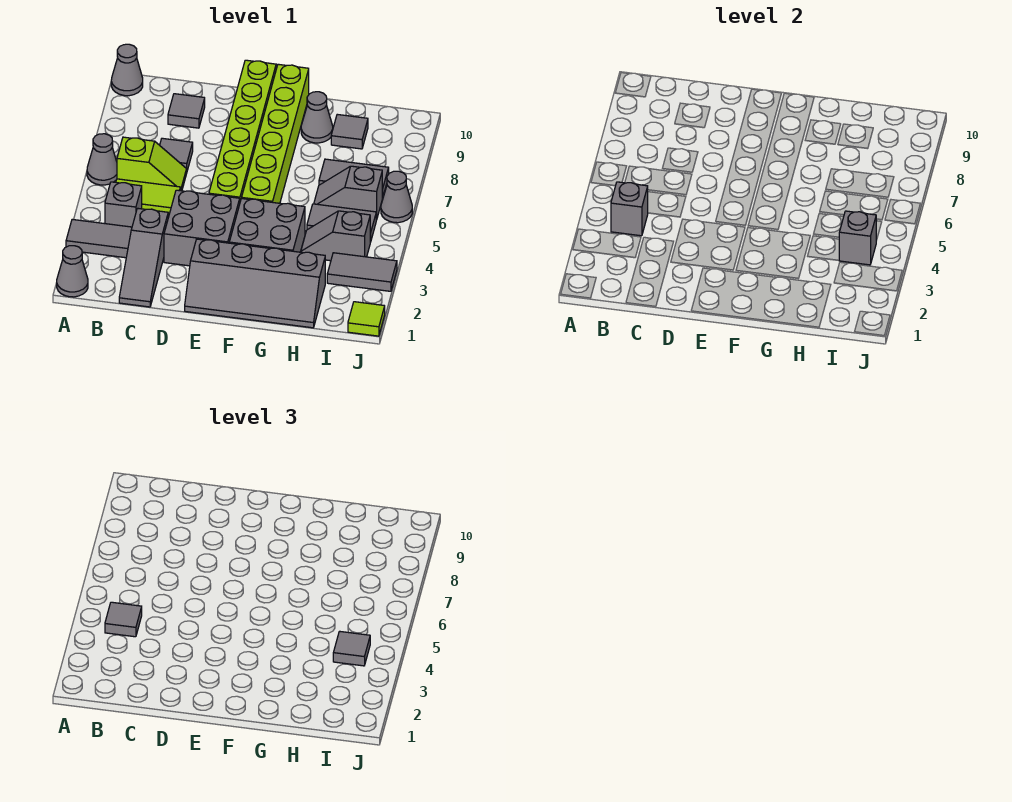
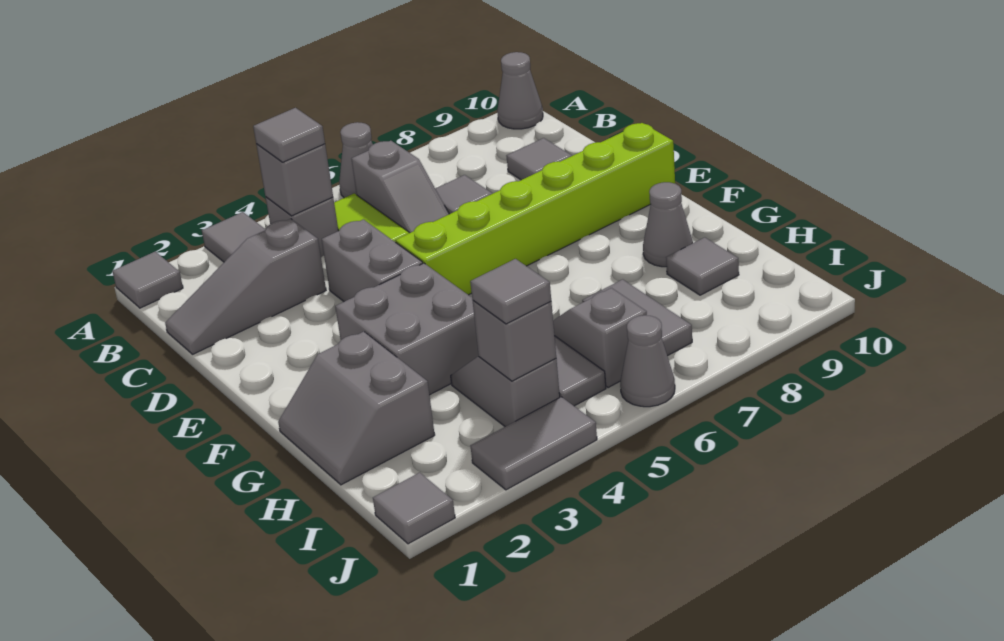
grey 1x1 cone [57,246,88,297] -> grey 1x1 tile [112,252,183,308]
lime 1x2 slope [117,137,187,191] -> grey 1x2 slope [352,141,449,233]
grey 2x2 brick [164,190,240,266] -> grey 1x2 brick [322,219,423,302]
grey 2x4 slope [185,239,325,328] -> grey 2x2 slope [278,332,435,485]
lime 1x6 brick [242,64,309,203] -> none
grey 1x2 tile [327,253,397,291] -> grey 1x2 tile turned to [471,397,597,490]
lime 1x1 tile [348,302,385,336] -> grey 1x1 tile [373,473,455,544]

